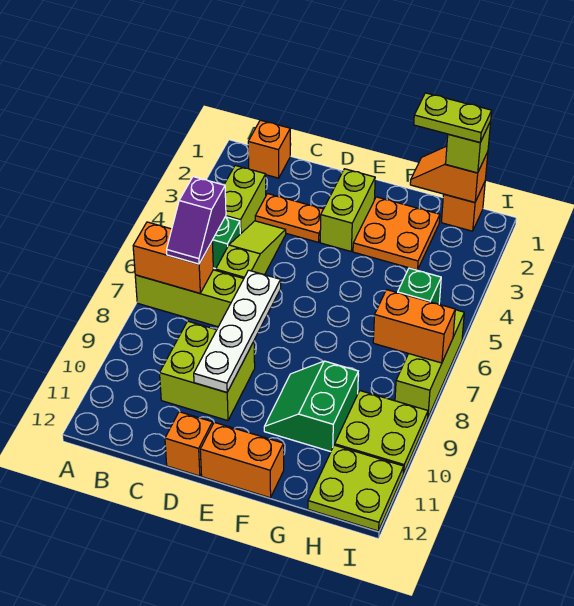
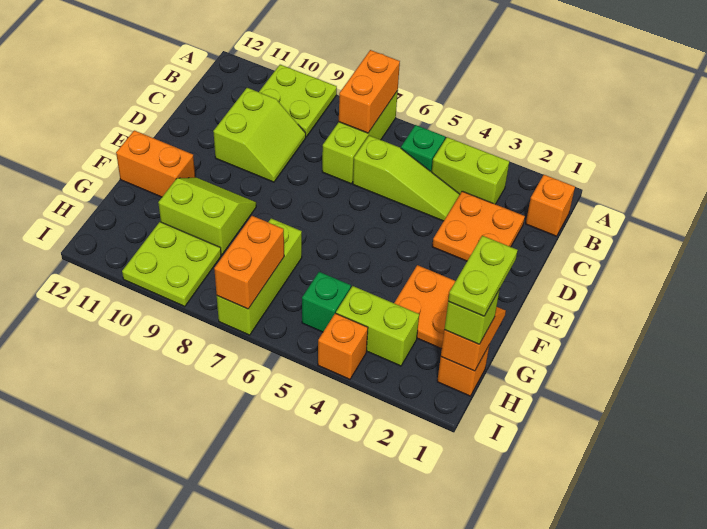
purple 1x2 slope [167,177,226,264] -> none
orange 1x2 plate [255,194,323,242] -> orange 2x2 plate [432,191,525,261]
lime 2x2 brick [160,321,255,421] -> lime 2x2 slope [213,88,306,182]
white 1x4 plate [194,270,281,392] -> none
orange 1x1 brick [165,412,213,476] -> orange 1x1 brick moved to [318,313,368,379]
lime 1x2 brick [320,169,375,251] -> lime 1x2 brick moved to [336,286,419,366]
orange 1x2 brick [200,422,284,498] -> orange 1x2 brick turned to [116,130,195,197]
green 2x2 slope [264,361,358,452] -> lime 2x2 slope [158,178,256,255]
lime 2x2 plate [308,445,404,531] -> lime 2x2 plate moved to [259,65,337,137]
lime 1x3 brick [395,310,464,417] -> lime 1x3 brick turned to [217,218,302,335]

